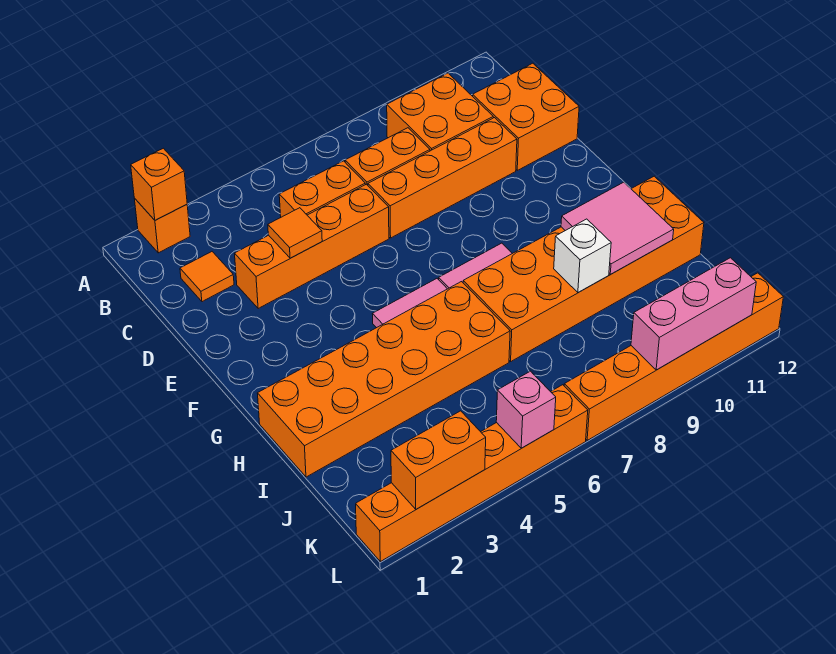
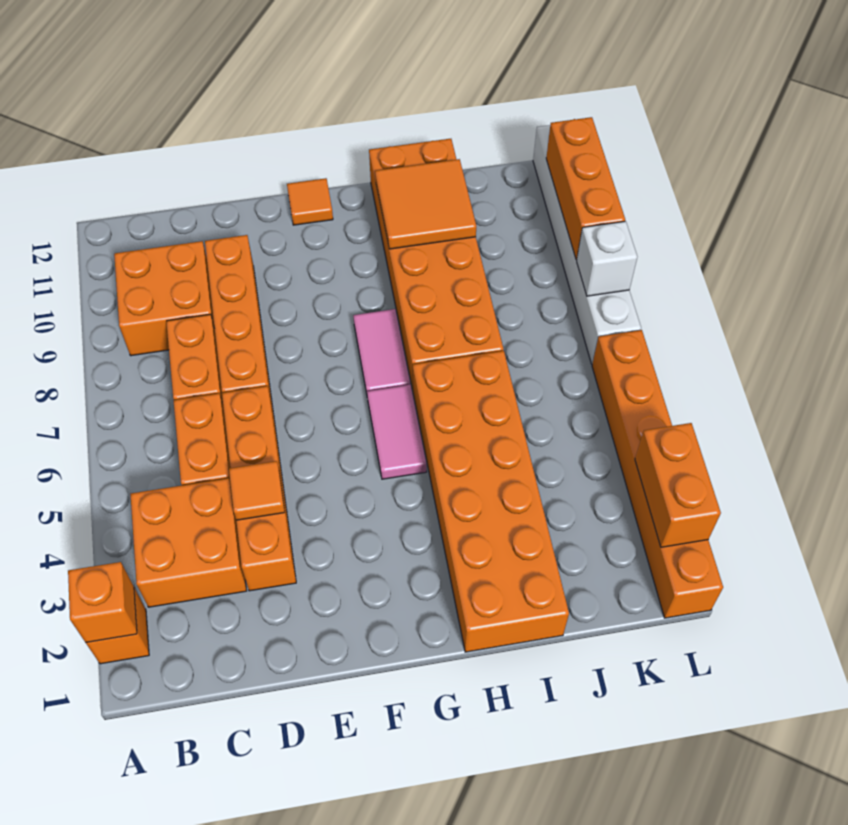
orange 1x1 tile [180,252,234,302] -> orange 1x1 tile moved to [287,178,333,225]
orange 2x2 brick [473,63,579,170] -> orange 2x2 brick moved to [130,478,247,607]
pink 2x2 tile [561,182,674,274] -> orange 2x2 tile [375,159,476,249]
white 1x1 brick [554,219,611,293] -> white 1x1 brick moved to [577,221,637,296]
pink 1x1 brick [496,371,556,448] -> none
orange 1x6 brick [564,273,783,440] -> white 1x6 brick [533,125,641,364]
pink 1x3 brick [631,258,756,370] -> orange 1x3 brick [546,117,625,260]

